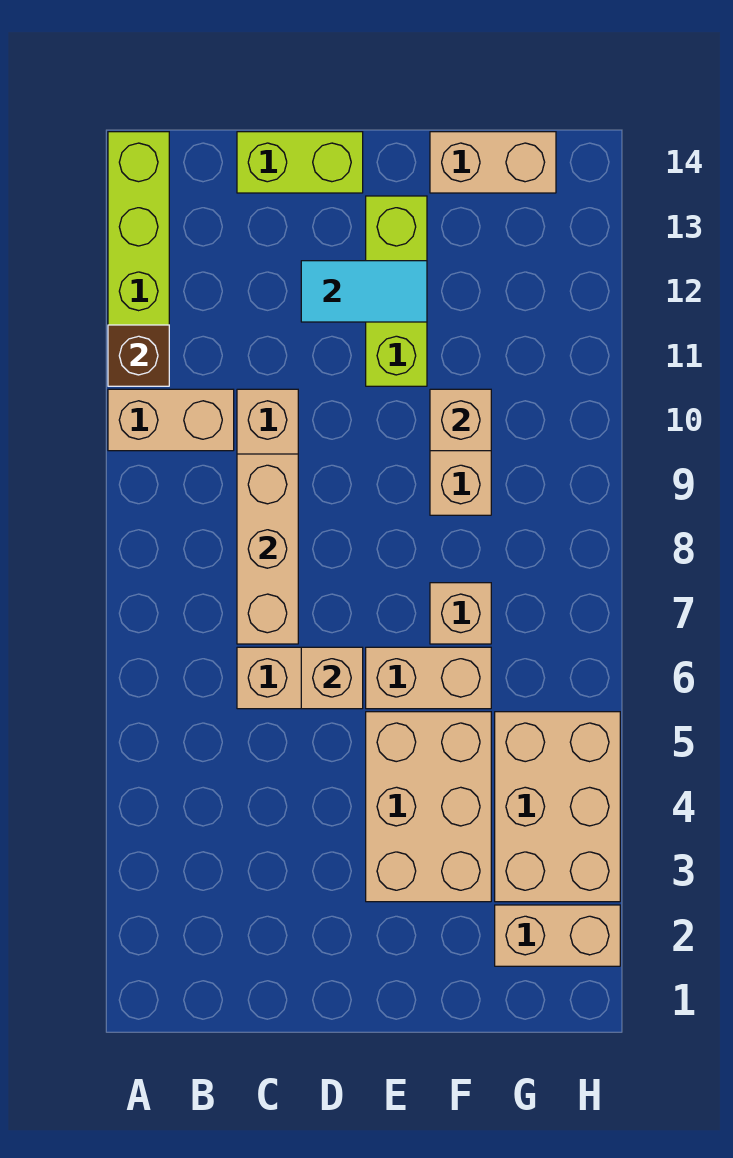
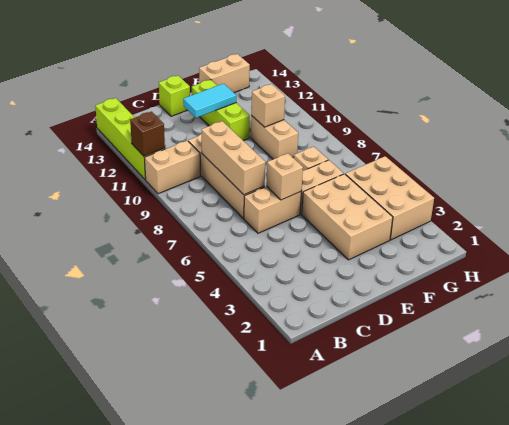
lime 1x2 brick [237,132,363,193] -> lime 1x1 brick [159,75,190,116]
tan 1x2 brick [495,905,620,966] -> none

